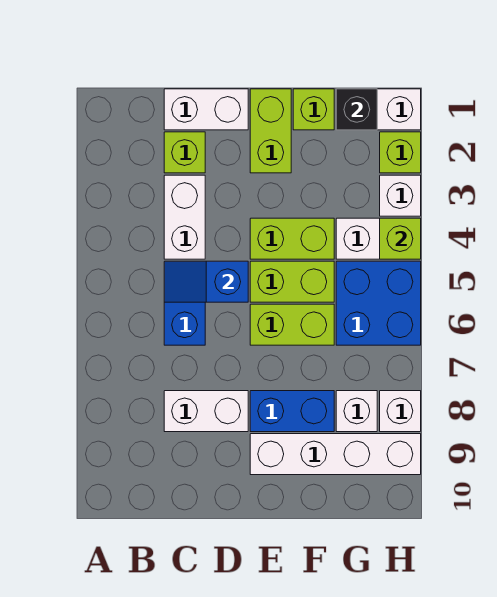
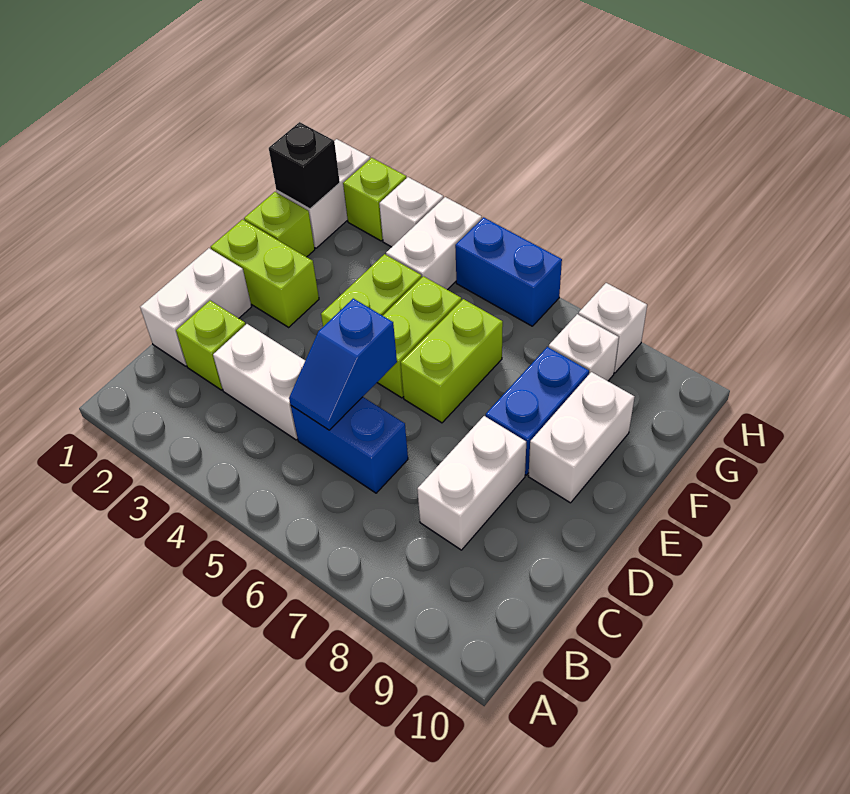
white 1x4 brick [250,434,421,475] -> white 1x2 brick [528,372,635,503]
blue 2x2 brick [336,261,421,345] -> blue 1x2 brick [455,217,562,326]
lime 1x1 brick [380,218,421,259] -> none

